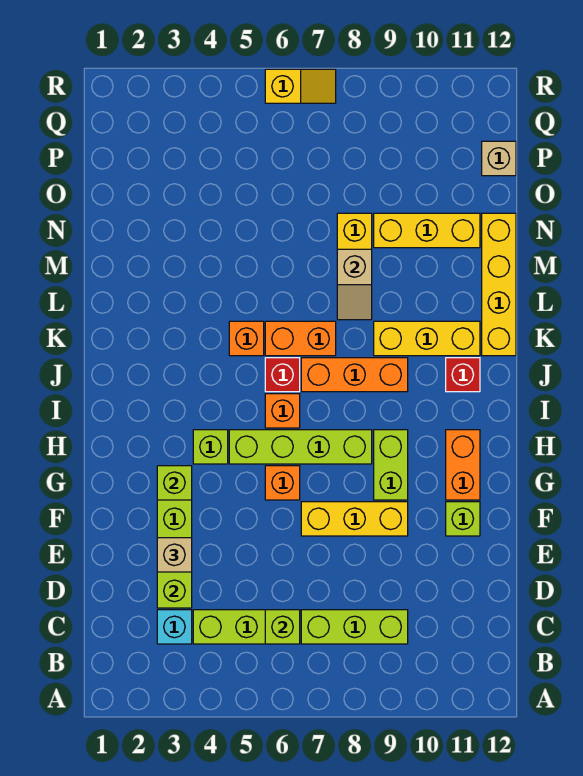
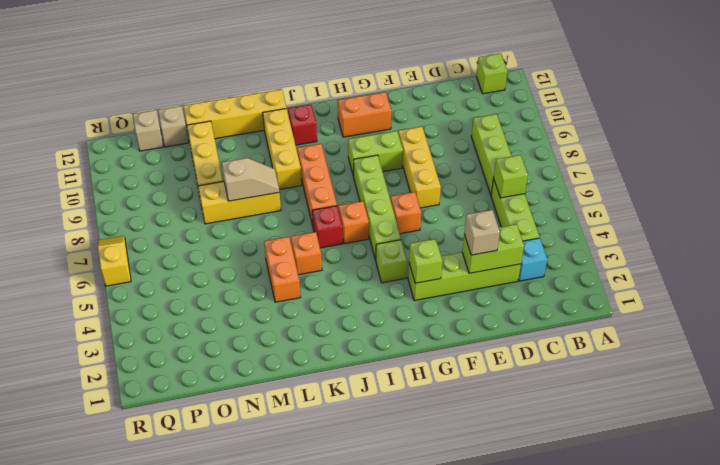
lime 1x1 brick [446,502,480,536] -> lime 1x1 brick moved to [476,53,507,94]
orange 1x2 brick [265,321,336,356] -> orange 1x2 brick moved to [264,237,300,302]
none -> tan 1x1 brick [158,106,188,147]

